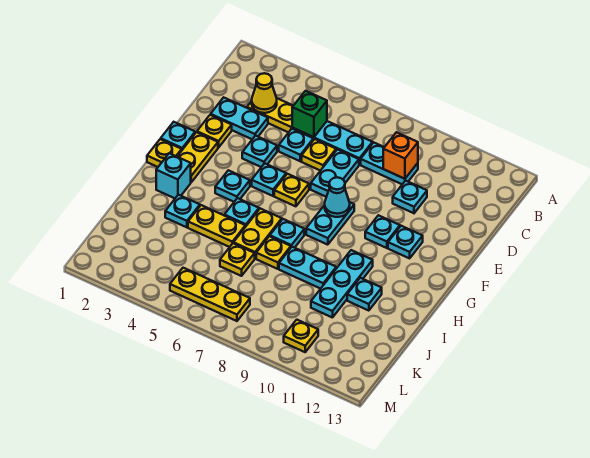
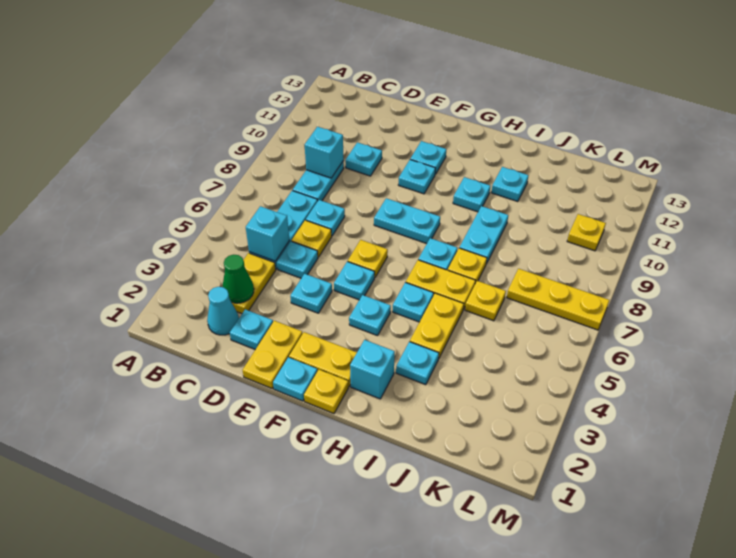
yellow 1x1 cone [252,73,277,113] -> green 1x1 cone [223,255,254,303]
green 1x1 brick [292,91,327,137] -> cyan 1x1 brick [246,206,289,261]
orange 1x1 brick [383,132,418,179] -> cyan 1x1 brick [305,127,344,178]
cyan 1x2 plate [211,97,268,139] -> cyan 1x1 plate [230,309,273,350]
cyan 1x2 plate [311,149,359,197] -> cyan 1x1 plate [306,200,345,236]
yellow 1x1 plate [197,115,232,148] -> yellow 1x2 plate [243,321,303,388]
cyan 1x1 cone [325,177,350,217] -> cyan 1x1 cone moved to [207,287,239,335]
cyan 1x3 plate [311,250,373,318] -> cyan 1x1 plate [453,177,490,212]
yellow 1x3 plate [170,268,250,321] -> yellow 1x3 plate turned to [507,269,609,330]

